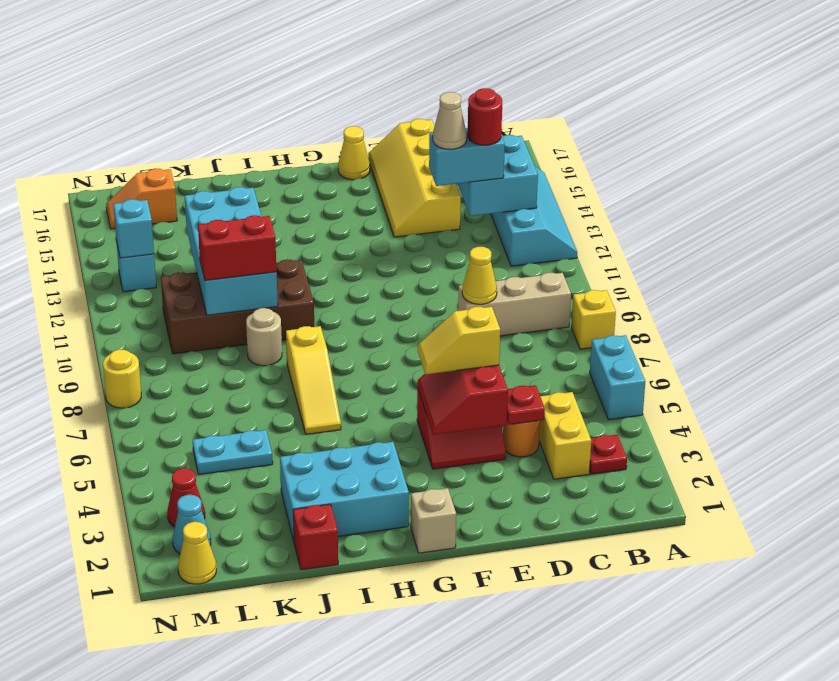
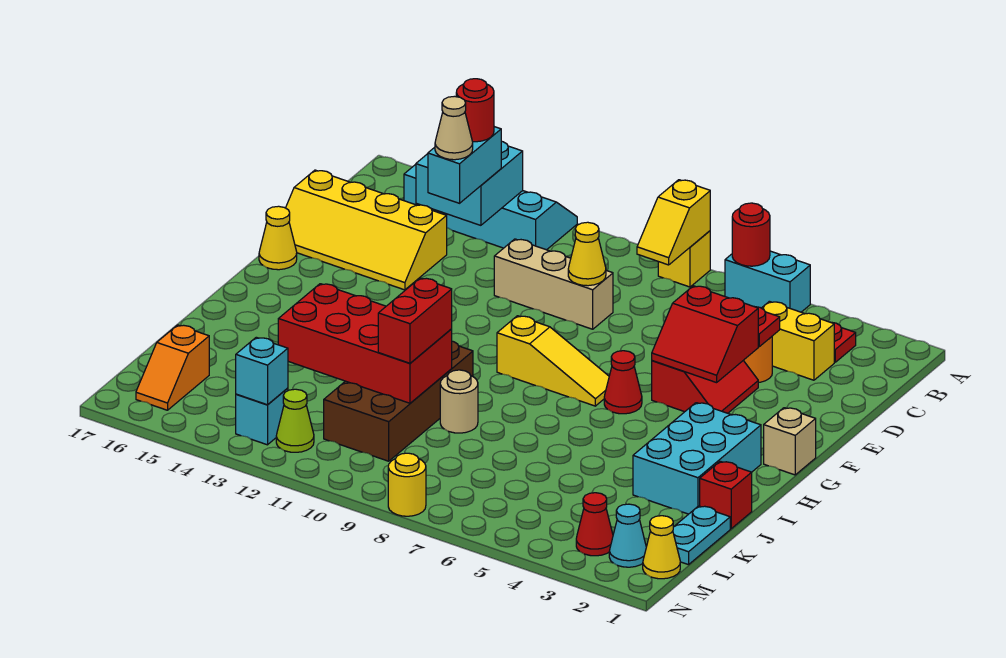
none -> red 1x1 round brick [732,203,770,266]
tan 1x3 brick [458,273,571,336] -> tan 1x3 brick turned to [494,239,613,329]
yellow 1x2 slope [418,307,500,374] -> yellow 1x2 slope moved to [637,180,710,265]
none -> red 1x1 cone [604,351,642,414]
yellow 1x3 slope [286,326,341,434] -> yellow 1x3 slope moved to [497,316,609,406]
cyan 2x4 brick [185,187,278,315] -> red 2x4 brick [278,284,452,403]
cyan 1x2 plate [193,430,273,474] -> cyan 1x2 plate moved to [673,506,730,565]
none -> lime 1x1 cone [276,389,314,452]

